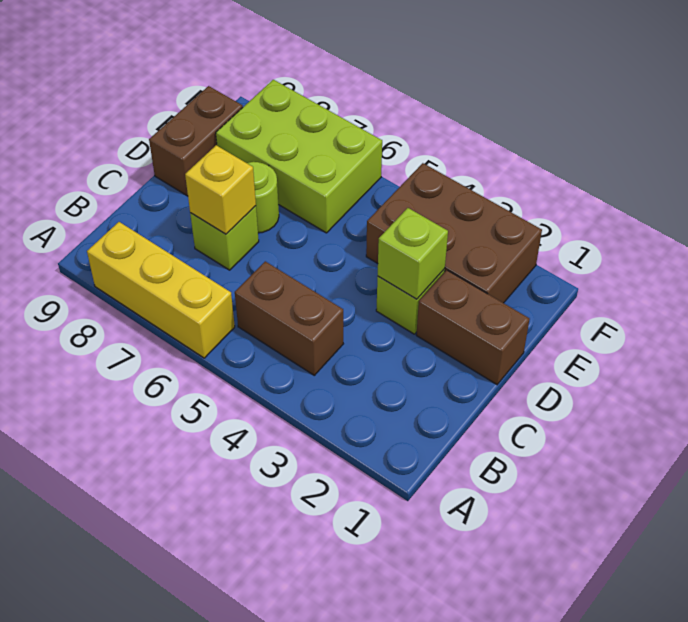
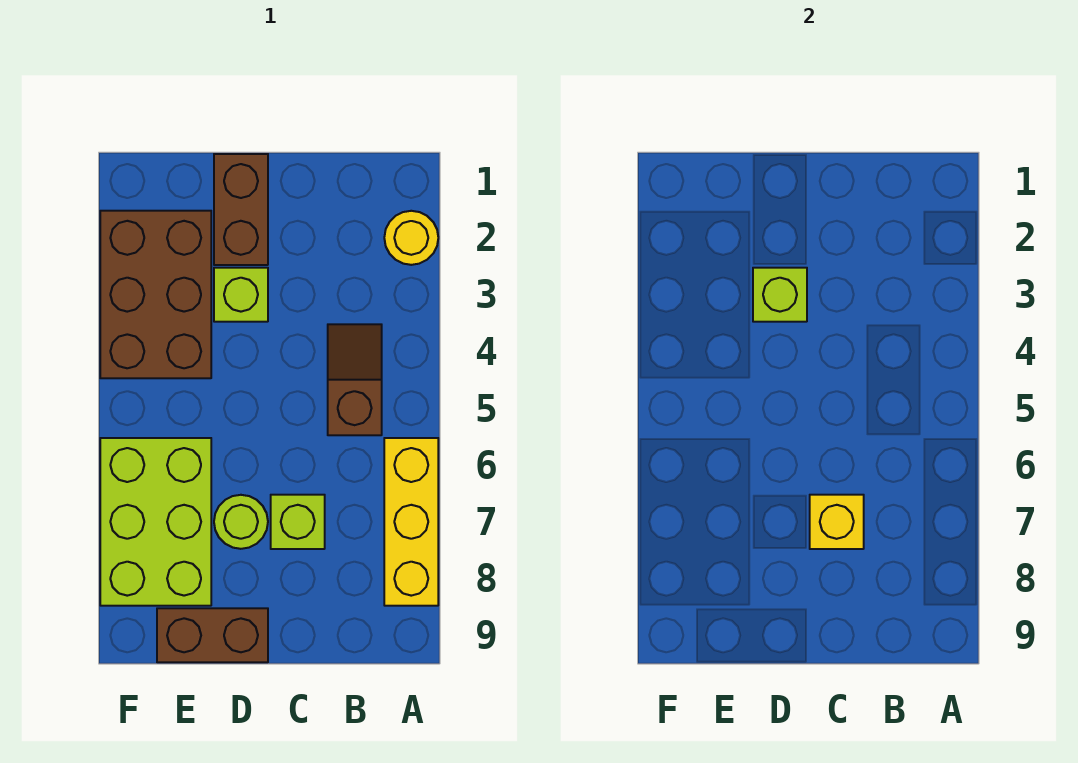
none -> yellow 1x1 round brick [384,211,438,265]
brown 1x2 brick [235,261,343,375] -> brown 1x2 slope [328,324,382,435]

